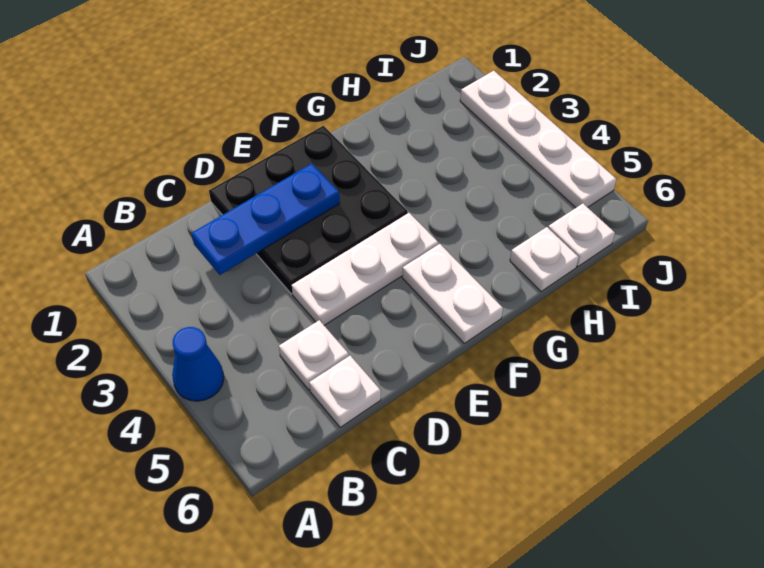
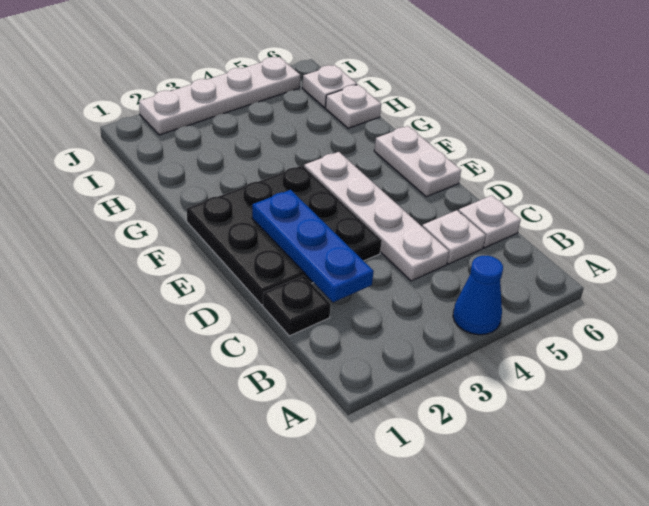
none -> black 1x1 plate [263,275,331,336]
white 1x3 plate [292,213,438,325] -> white 1x4 plate [304,152,449,281]
white 1x2 plate [402,244,503,343] -> white 1x2 plate turned to [374,126,461,197]

